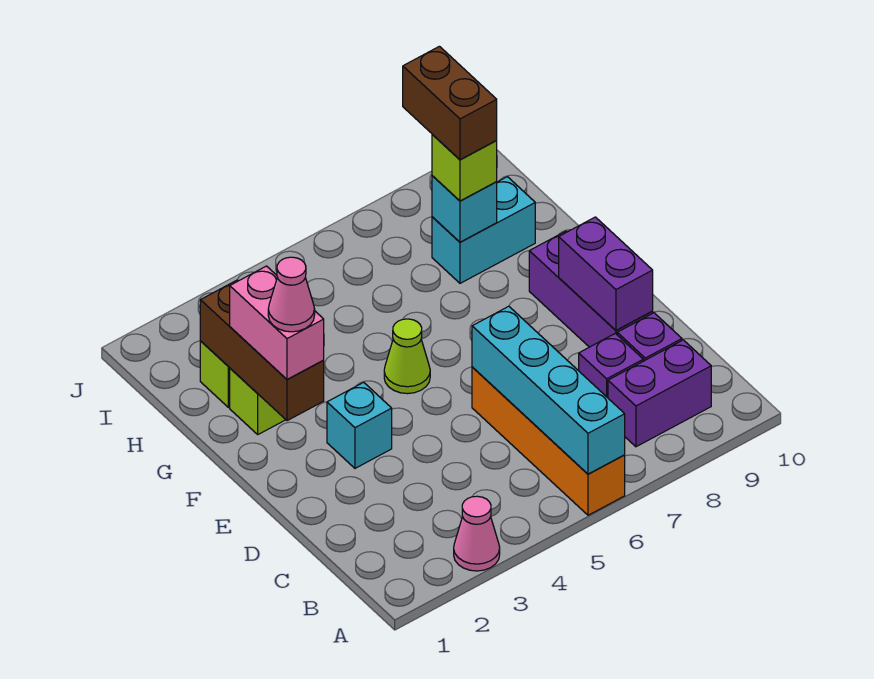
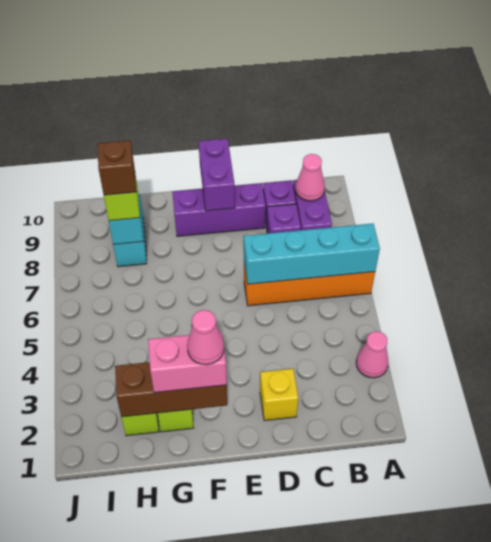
none -> pink 1x1 cone [296,154,325,201]
none -> yellow 1x1 brick [260,369,298,421]
purple 1x2 brick [559,217,653,330] -> purple 1x2 brick turned to [199,139,235,211]
cyan 1x1 brick [327,382,392,468] -> none
lime 1x1 cone [384,319,430,394] -> none
brown 1x2 brick [403,46,497,160] -> brown 1x1 brick [98,141,136,195]

